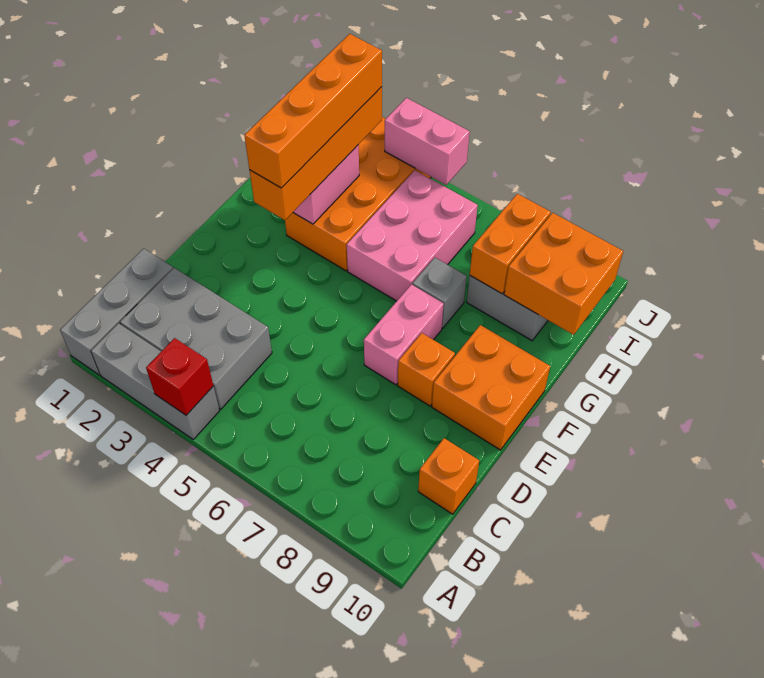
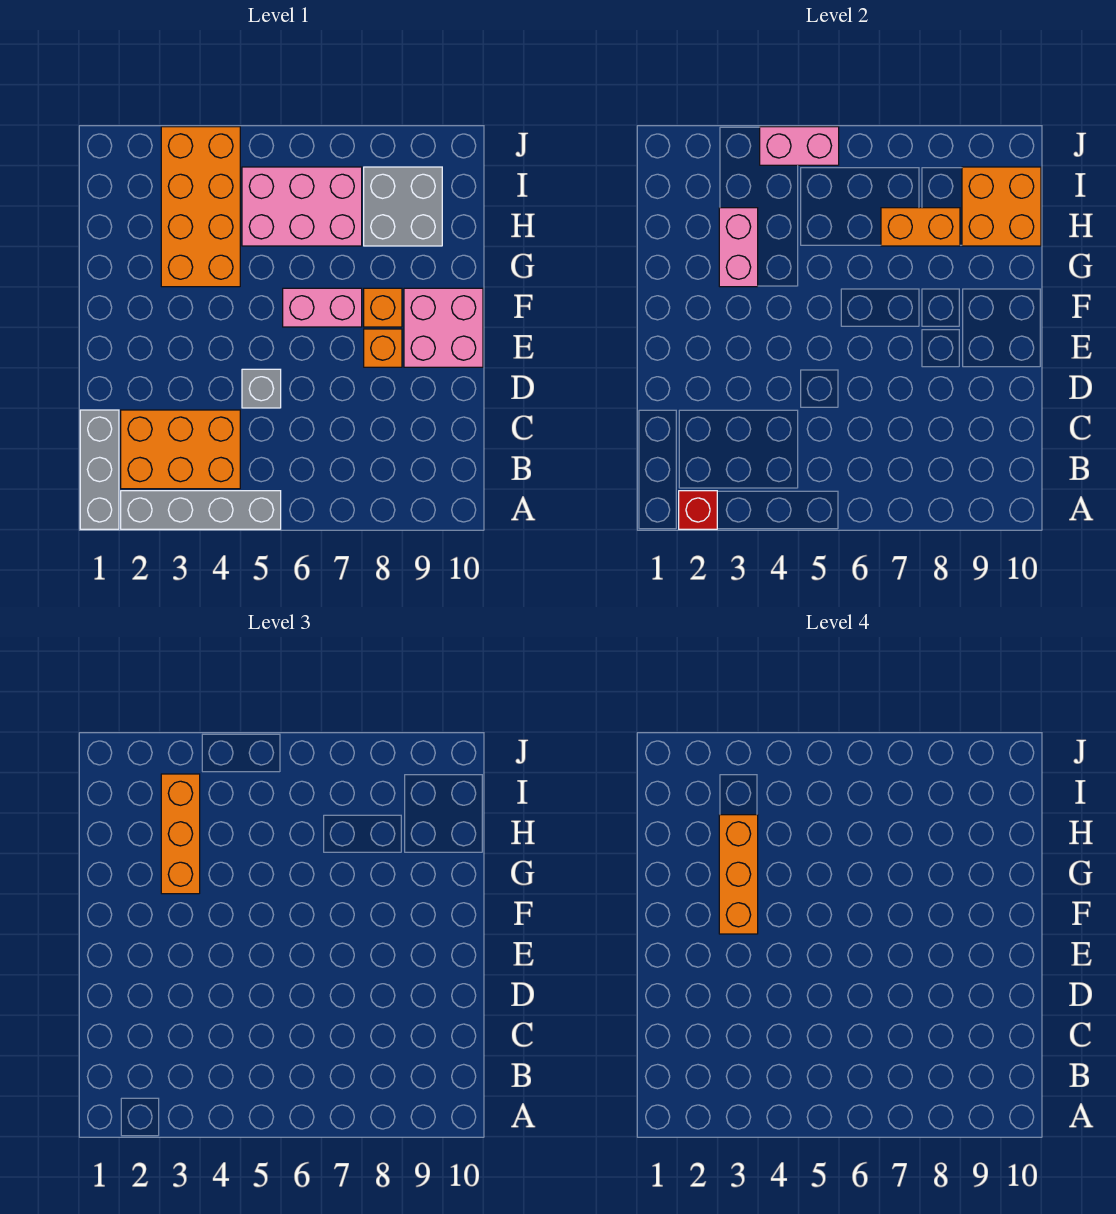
grey 1x3 brick [91,323,219,439] -> grey 1x4 brick [121,491,281,529]
red 1x1 brick [146,338,213,415] -> red 1x1 brick moved to [679,491,717,529]
grey 2x3 brick [120,268,272,409] -> orange 2x3 brick [121,410,240,489]
orange 1x1 brick [418,438,479,514] -> orange 1x1 brick moved to [364,288,402,327]
pink 1x2 brick [364,284,444,385] -> pink 1x2 brick turned to [283,288,362,327]
orange 2x2 brick [432,325,550,450] -> pink 2x2 brick [404,288,483,367]
orange 1x4 brick [250,87,382,220] -> orange 1x3 brick [161,774,200,894]
orange 1x4 brick [244,34,382,188] -> orange 1x3 brick [719,815,758,934]
pink 2x3 brick [347,170,478,301] -> pink 2x3 brick turned to [242,167,362,246]
grey 1x1 brick [412,258,467,328] -> grey 1x1 brick moved to [242,369,281,408]
orange 1x2 brick [470,194,551,294] -> orange 1x2 brick turned to [881,208,960,246]

